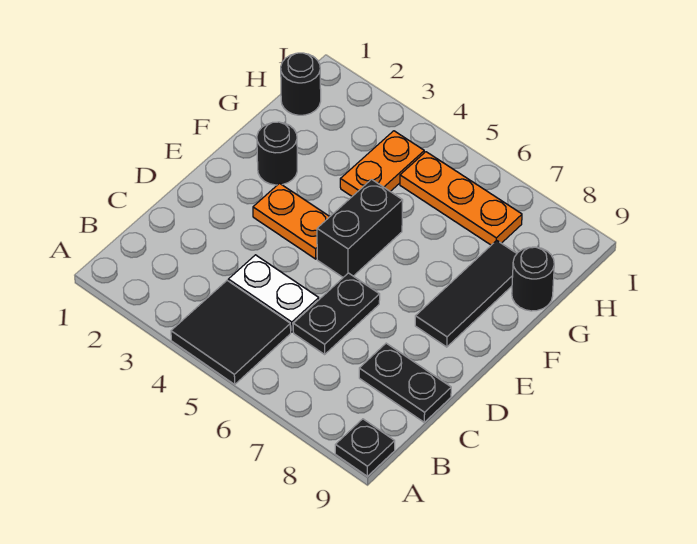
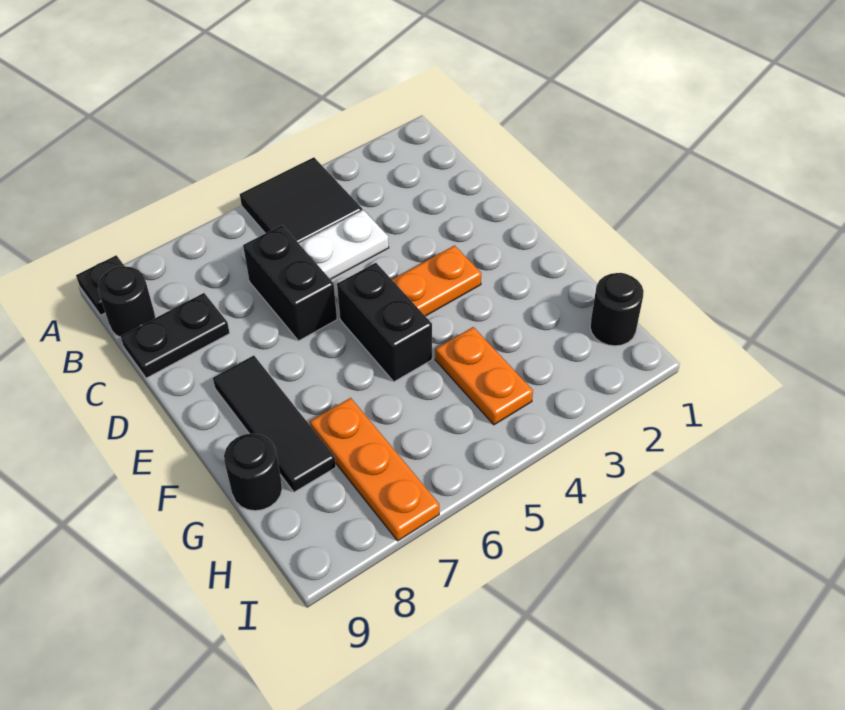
black 1x2 plate [293,273,380,354] -> black 1x2 brick [243,225,337,341]
black 1x1 round brick [257,122,297,185] -> black 1x1 round brick moved to [98,266,155,337]
orange 1x3 plate [400,152,522,245] -> orange 1x3 plate turned to [310,398,439,541]

